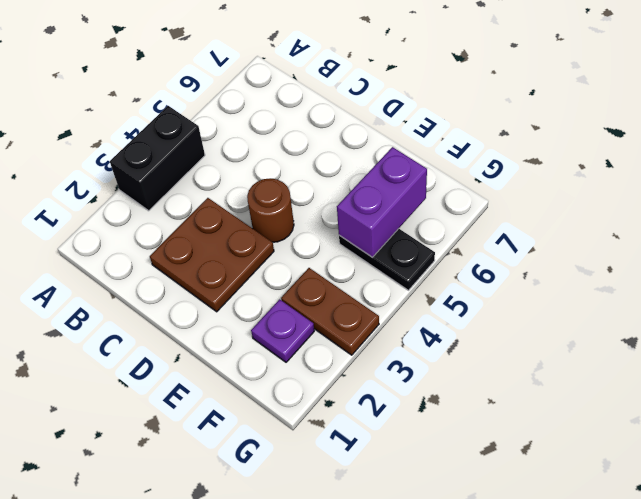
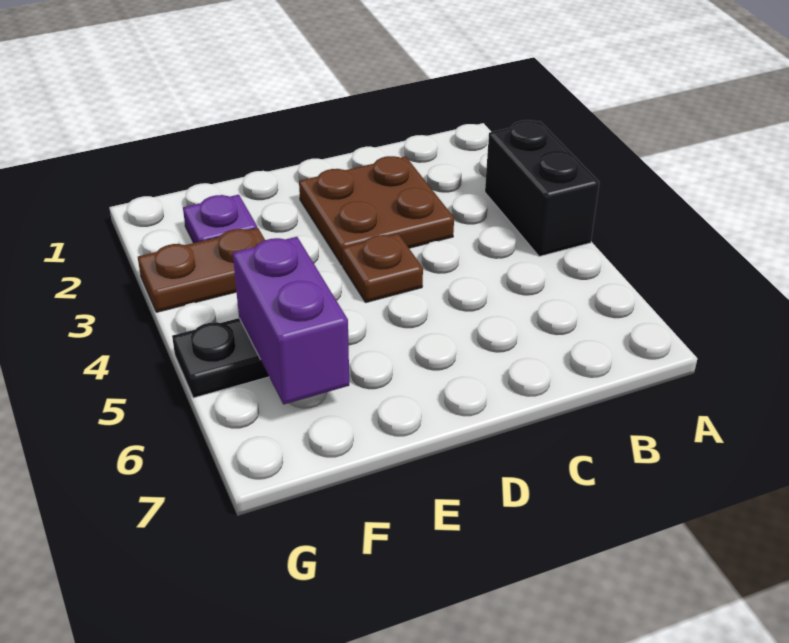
brown 1x1 round brick [247,178,294,242] -> brown 1x1 plate [342,234,423,302]

